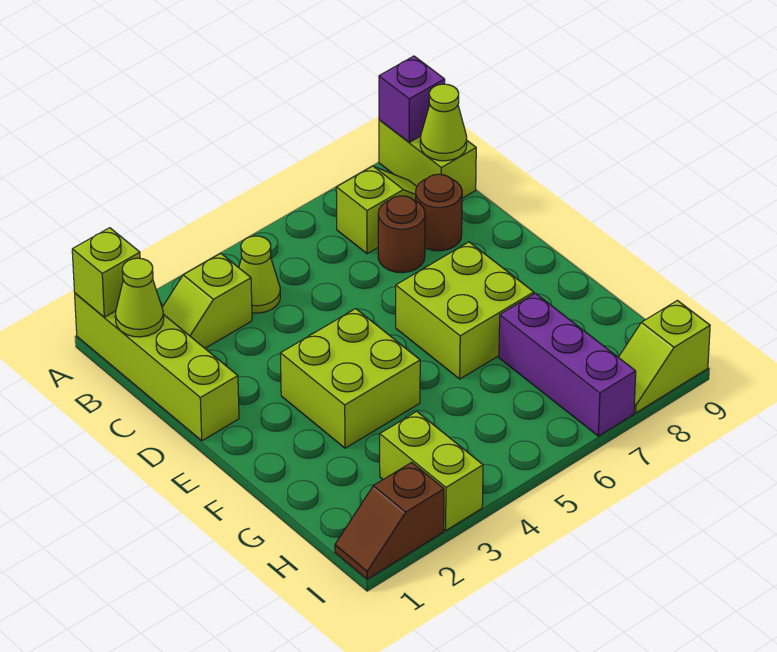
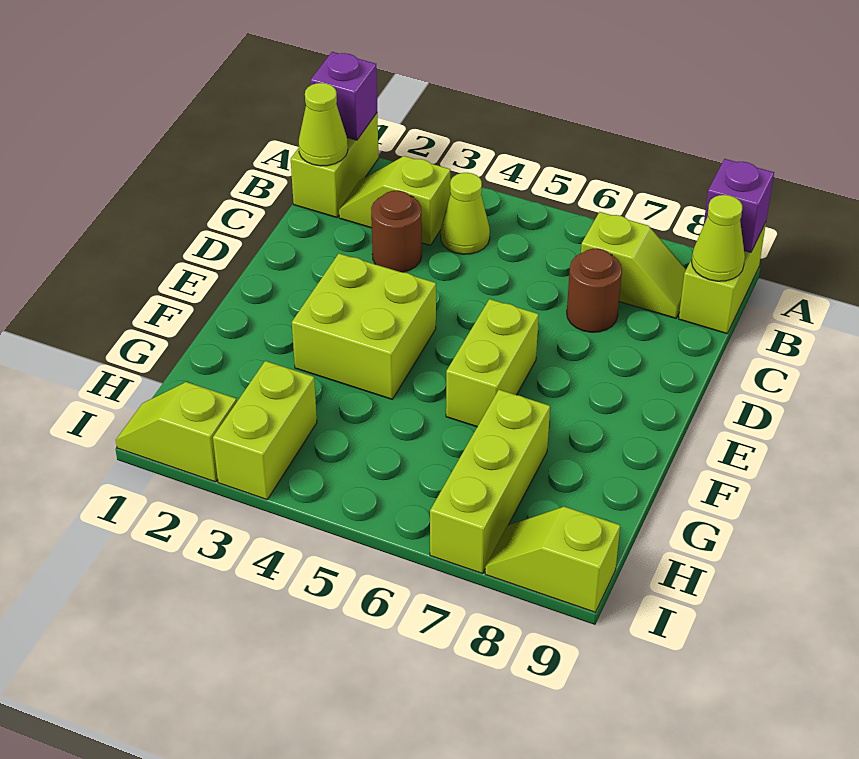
lime 1x4 brick [75,293,239,441] -> lime 1x2 brick [291,113,379,218]
lime 1x1 brick [72,228,140,317] -> purple 1x1 brick [311,52,377,140]
brown 1x1 round brick [416,174,462,251] -> brown 1x1 round brick moved to [371,191,422,272]
lime 2x2 brick [396,242,534,379] -> lime 1x2 brick [446,299,539,427]
purple 1x3 brick [499,293,636,436] -> lime 1x3 brick [430,390,550,574]
brown 1x2 slope [335,462,444,579] -> lime 1x2 slope [116,382,237,482]

